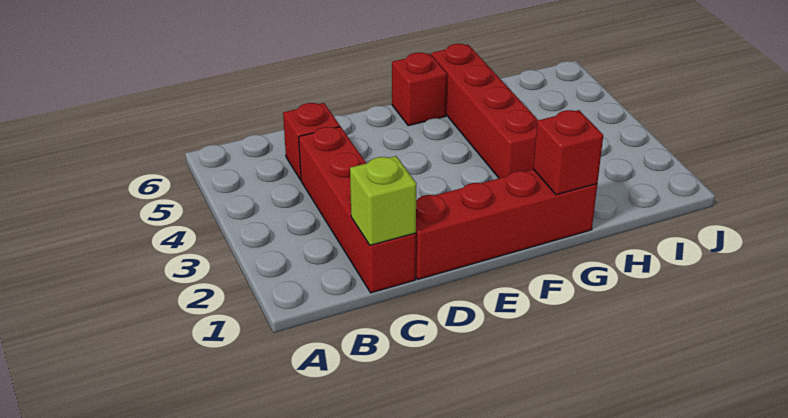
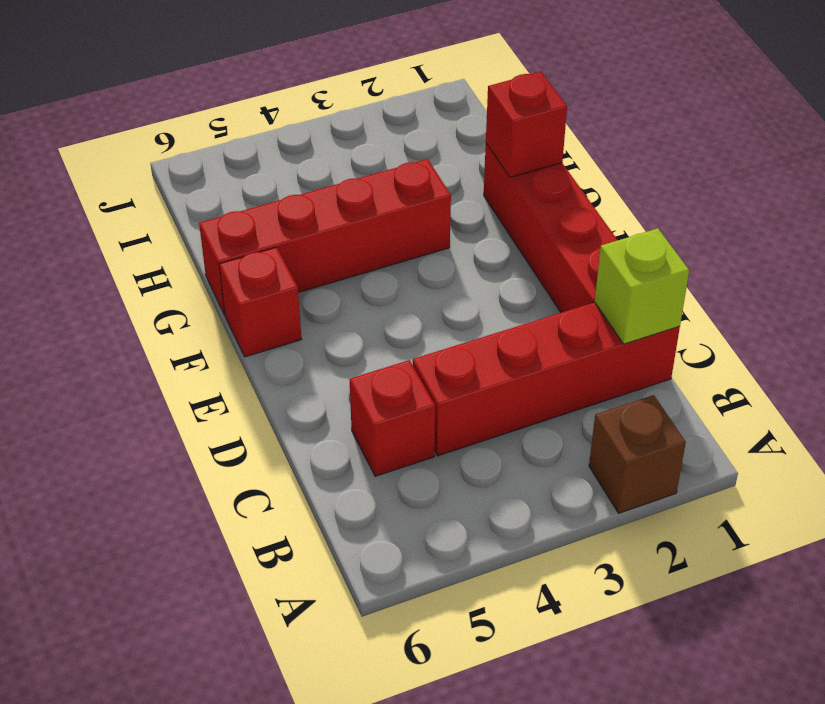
none -> brown 1x1 brick [589,395,686,513]

